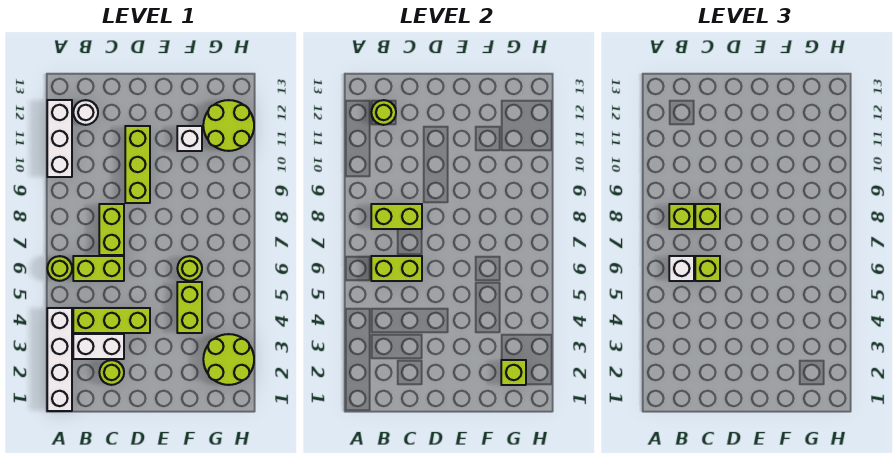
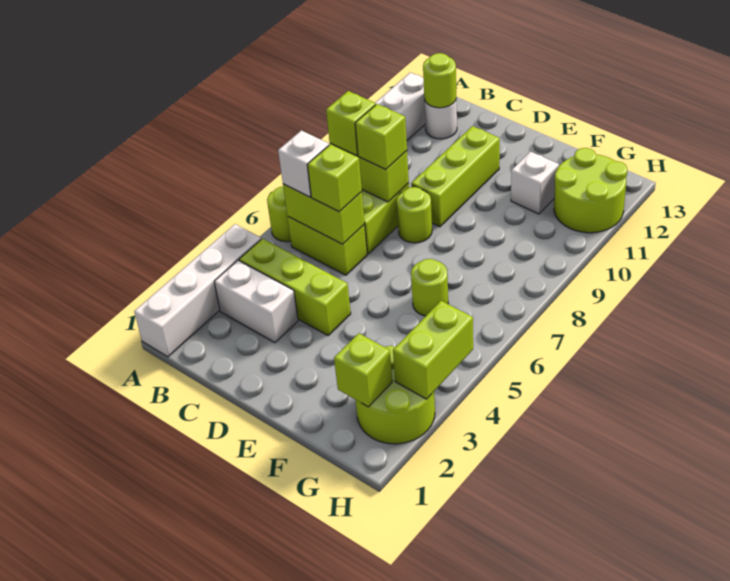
lime 1x1 round brick [99,360,124,385] -> lime 1x1 round brick moved to [396,187,432,243]
lime 1x2 brick [177,282,202,333] -> lime 1x2 brick moved to [393,301,473,399]

